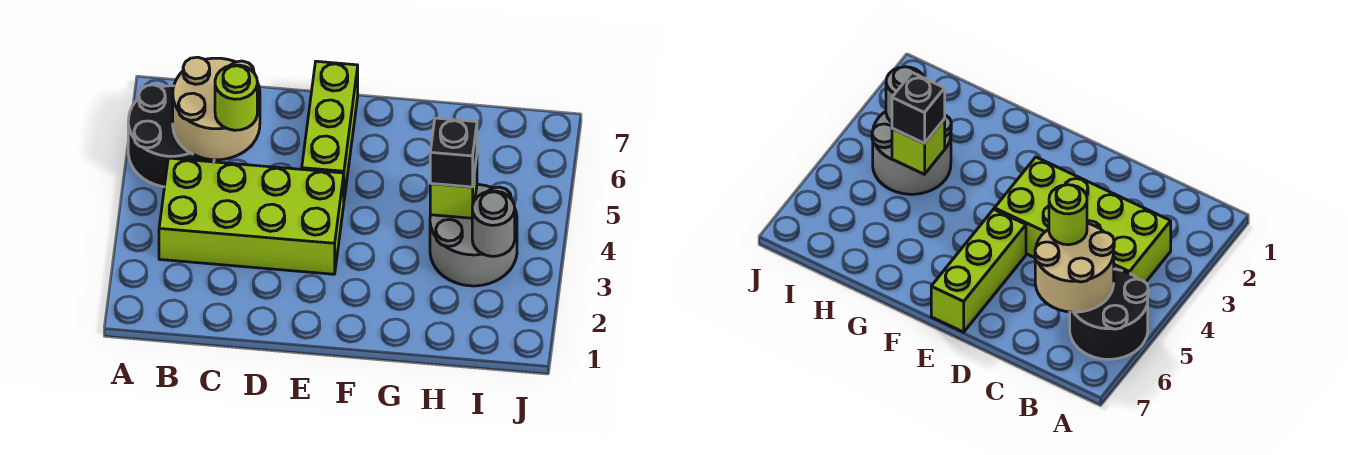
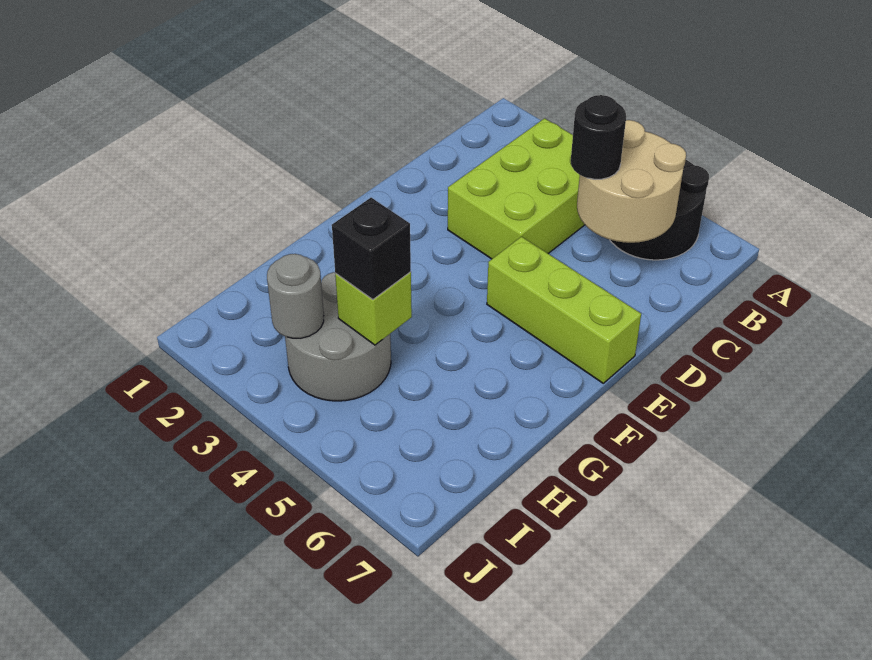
lime 2x4 brick [159,158,344,274] -> lime 2x3 brick [448,118,585,259]
lime 1x1 round brick [215,65,257,130] -> black 1x1 round brick [571,95,626,179]

